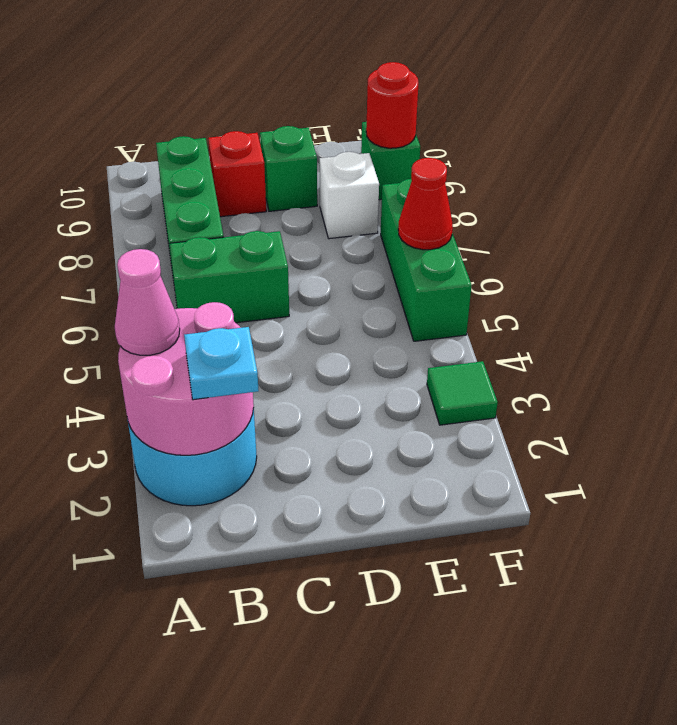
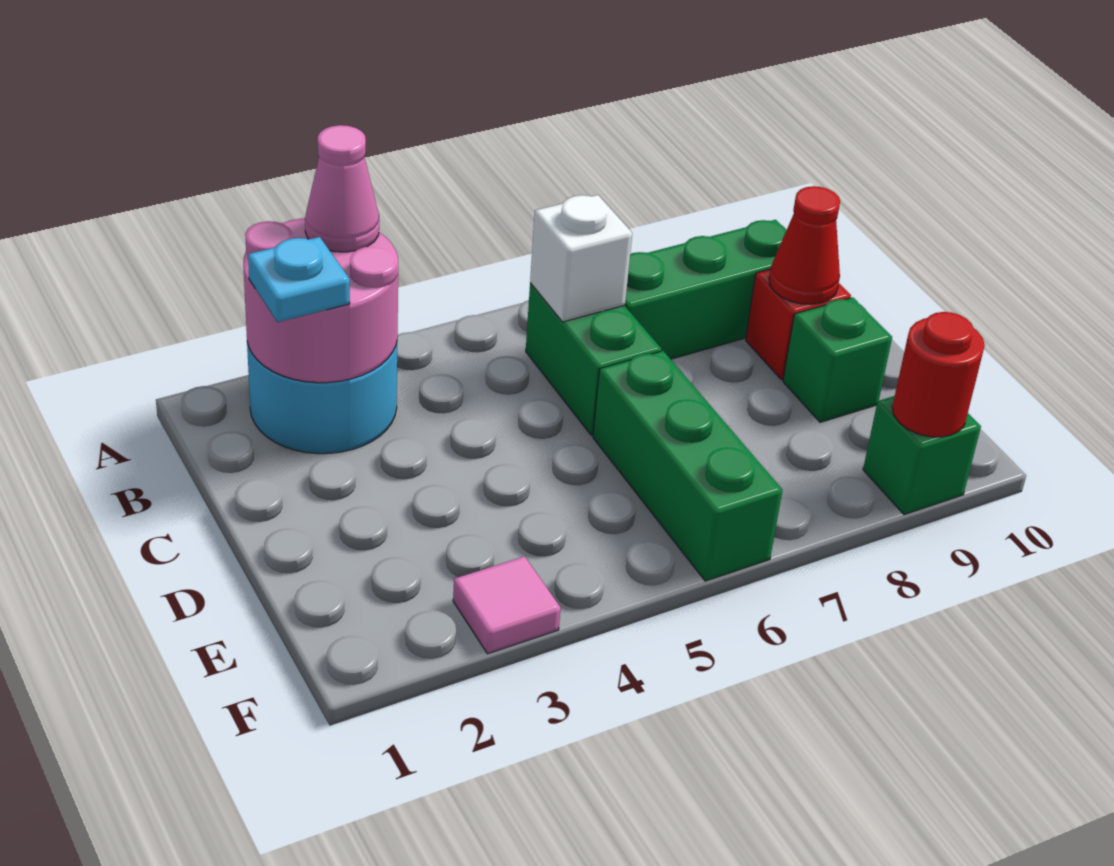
white 1x1 brick [320,152,379,239] -> white 1x1 brick moved to [530,195,632,322]
green 1x1 tile [427,361,498,425] -> pink 1x1 tile [453,556,561,654]
green 1x3 brick [381,179,472,341] -> green 1x3 brick turned to [593,351,782,581]
red 1x1 cone [398,158,453,250] -> red 1x1 cone moved to [769,186,840,304]

